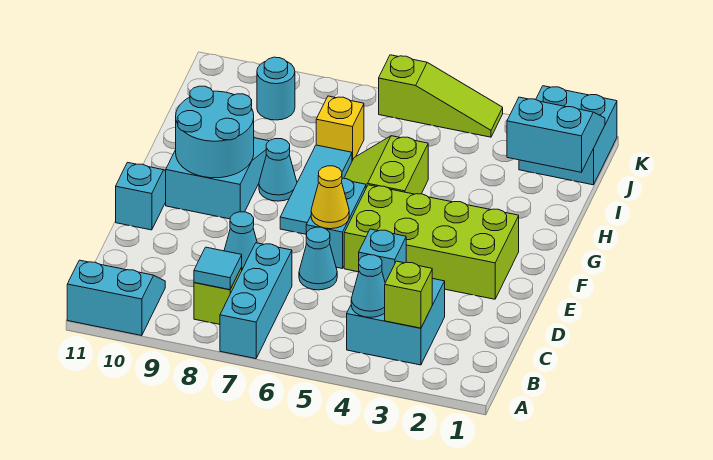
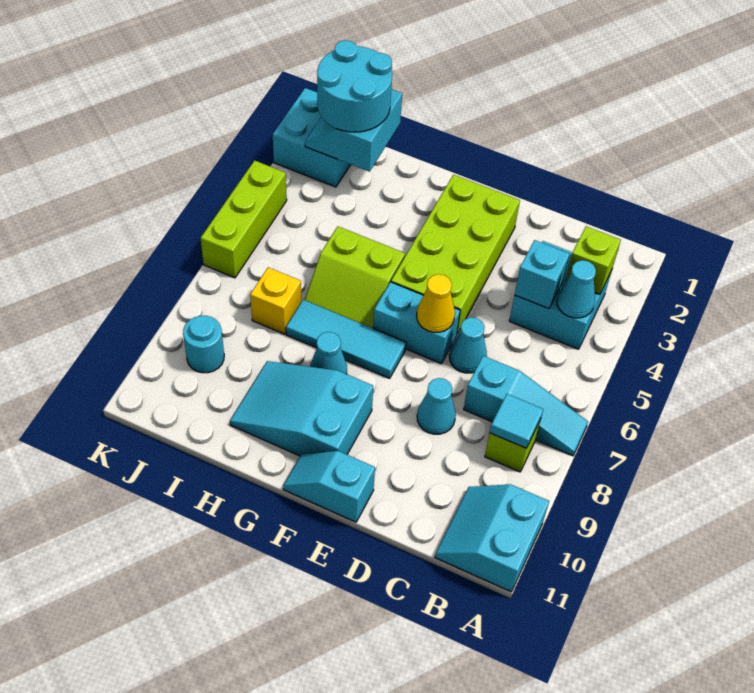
cyan 1x3 brick [220,243,292,359] -> cyan 1x3 slope [464,356,588,456]
cyan 2x2 round brick [176,86,254,178] -> cyan 2x2 round brick moved to [317,40,392,132]
lime 1x3 slope [379,55,503,137] -> lime 1x3 brick [201,161,287,278]

